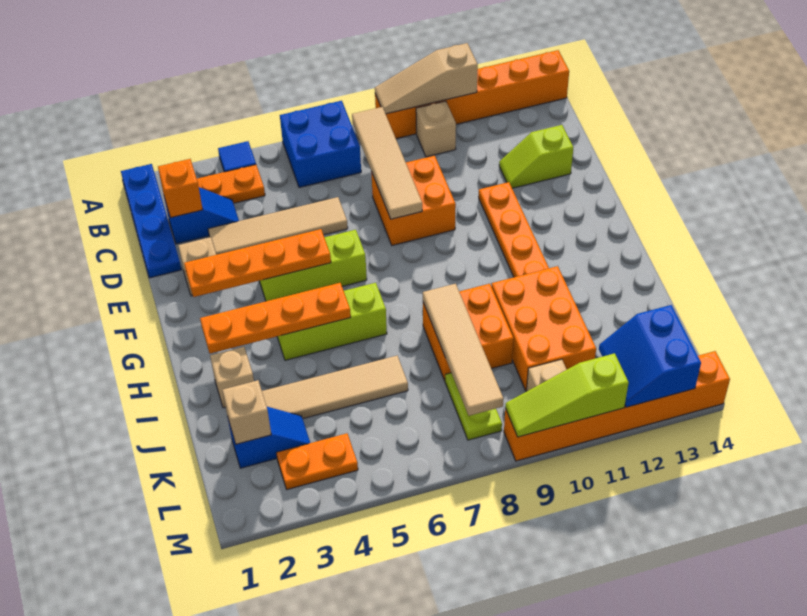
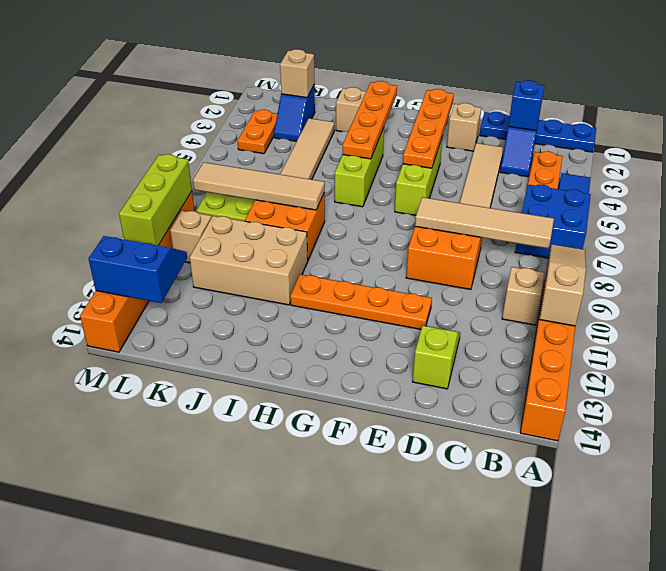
orange 1x1 brick [158,159,203,218] -> blue 1x1 brick [508,80,545,131]
orange 2x3 brick [491,266,596,391] -> tan 2x3 brick [190,216,308,305]
lime 1x3 slope [505,353,629,437] -> lime 1x3 brick [119,154,192,246]

